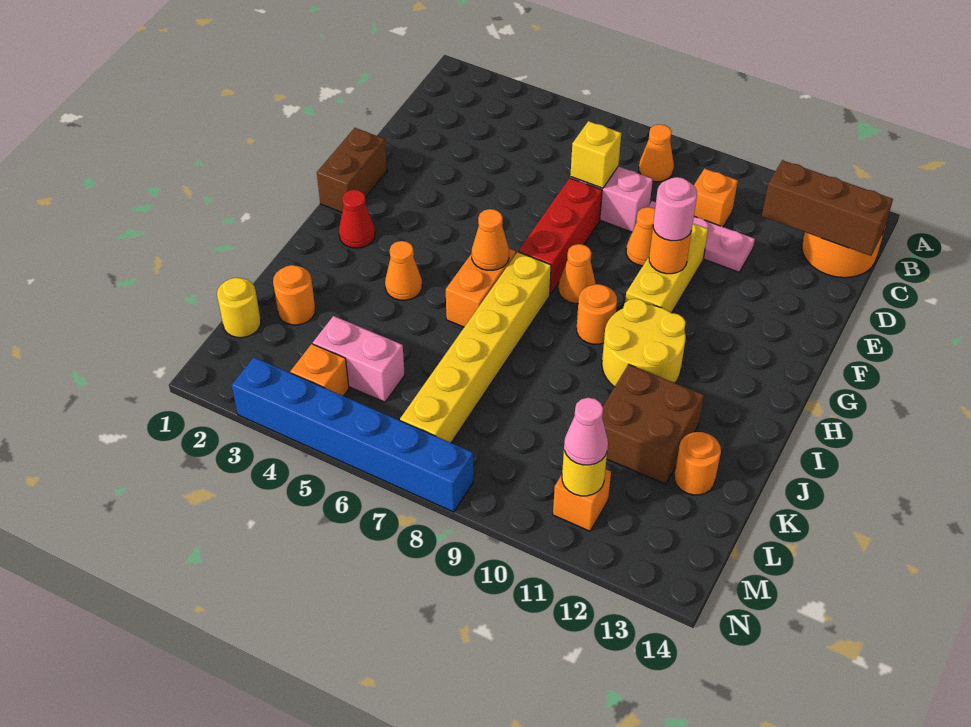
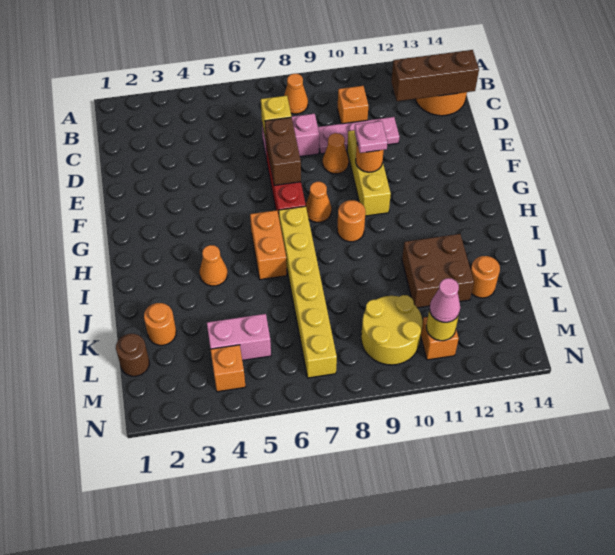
brown 1x2 brick [317,128,387,212] -> brown 1x2 brick moved to [265,117,301,185]
pink 1x1 round brick [653,177,697,241] -> pink 1x1 plate [355,121,388,153]
red 1x1 cone [339,190,375,248] -> none
orange 1x1 cone [472,209,509,270] -> none
yellow 2x2 round brick [602,299,686,387] -> yellow 2x2 round brick moved to [361,295,423,365]
yellow 1x1 round brick [217,278,261,338] -> brown 1x1 round brick [116,334,149,376]
blue 1x6 brick [232,357,473,512] -> none

